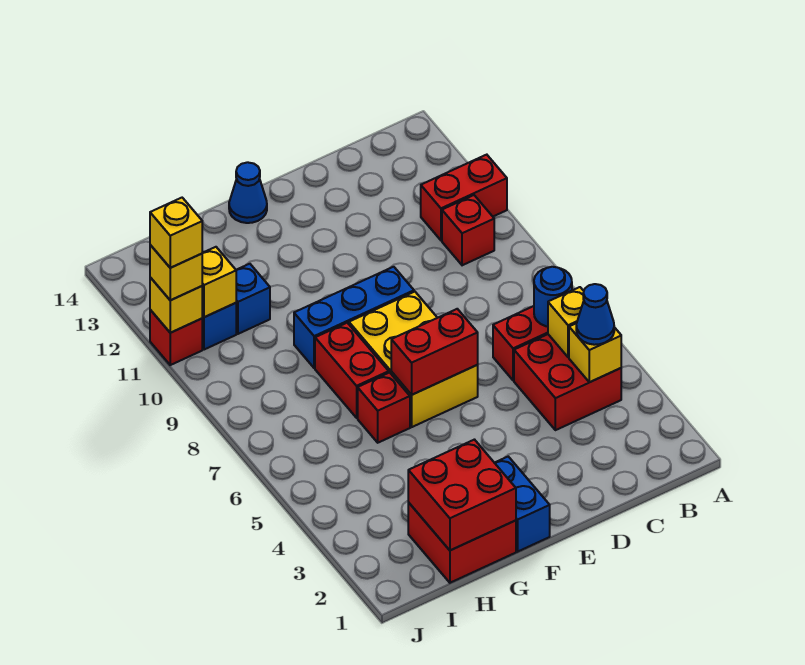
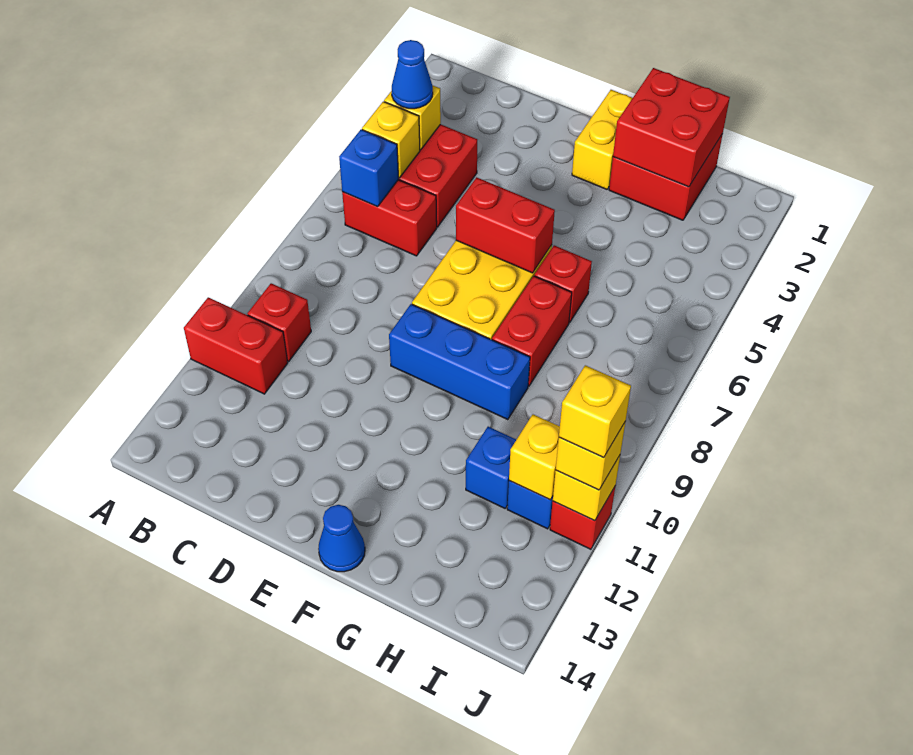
blue 1x1 round brick [534,267,572,327] -> blue 1x1 brick [339,130,399,207]
blue 1x2 brick [495,457,550,552] -> yellow 1x2 brick [572,90,632,189]

